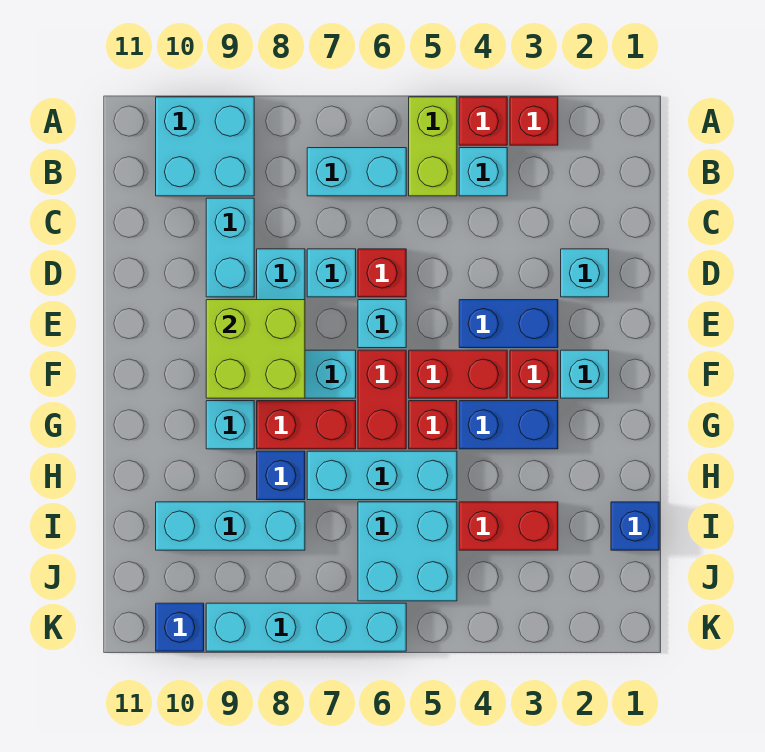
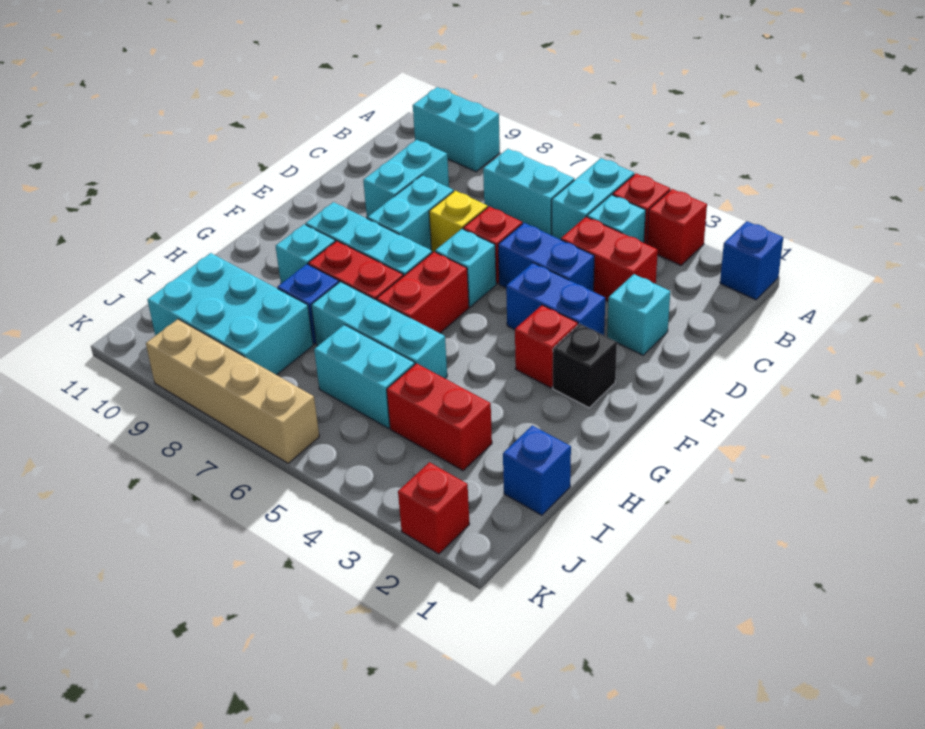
lime 1x2 brick [409,97,457,196] -> cyan 1x2 brick [552,158,634,240]
cyan 2x2 brick [156,97,254,196] -> cyan 1x2 brick [413,87,500,172]
cyan 1x1 brick [307,249,356,297] -> yellow 1x1 brick [429,191,488,252]
lime 2x2 brick [206,300,305,398] -> none
cyan 1x1 brick [561,350,609,398] -> black 1x1 brick [553,324,617,408]
red 1x2 brick [409,350,507,398] -> red 1x2 brick moved to [561,217,658,301]
blue 1x2 brick [459,401,558,449] -> blue 1x2 brick moved to [498,223,594,292]
red 1x1 brick [409,401,457,449] -> red 1x1 brick moved to [398,462,469,554]
cyan 2x2 brick [358,502,457,601] -> cyan 1x2 brick [314,325,415,428]
cyan 1x3 brick [156,502,305,550] -> cyan 2x3 brick [148,253,313,375]
cyan 1x4 brick [206,603,406,651] -> tan 1x4 brick [146,319,319,463]
blue 1x1 brick [156,603,204,651] -> blue 1x1 brick moved to [720,221,783,300]

